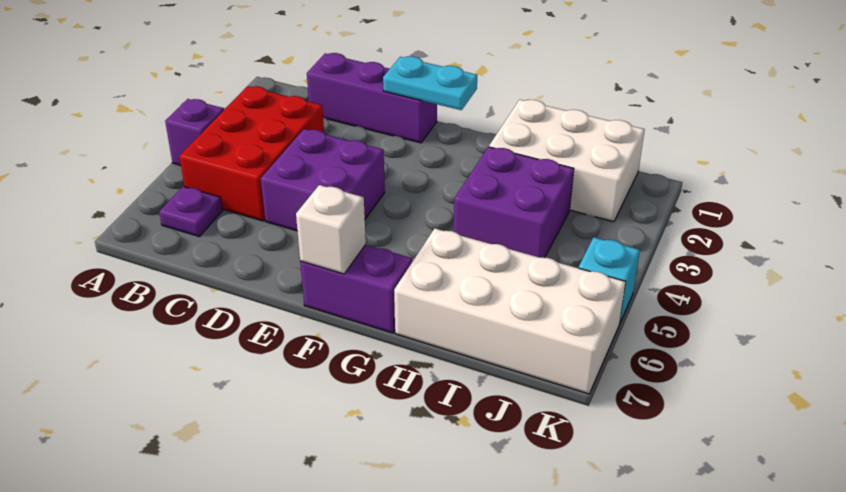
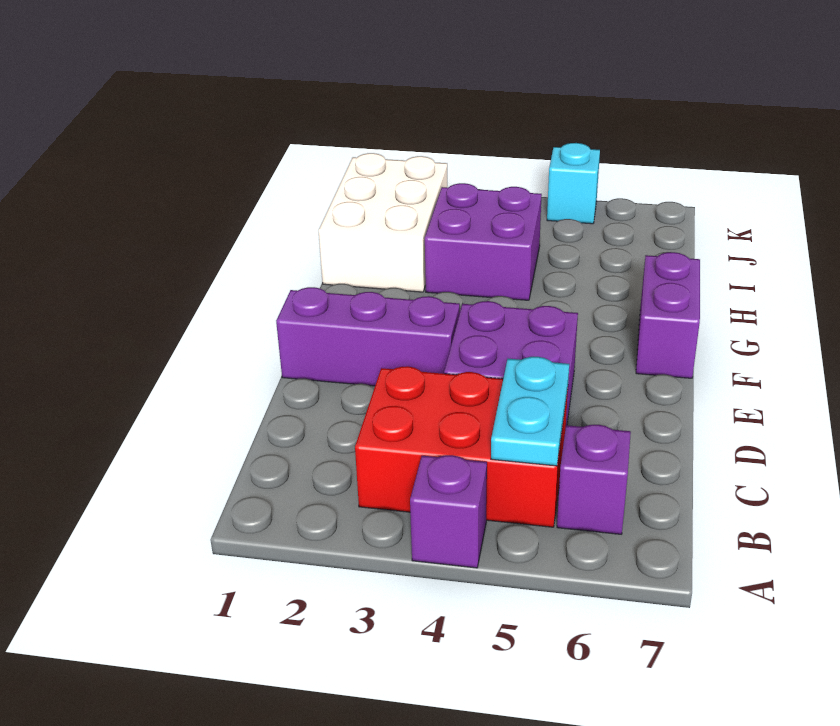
purple 1x1 plate [159,186,222,237] -> purple 1x1 brick [557,425,631,534]
purple 1x3 brick [307,53,437,143] -> purple 1x3 brick turned to [276,287,460,386]
cyan 1x2 plate [383,56,477,110] -> cyan 1x2 plate moved to [491,357,569,466]
white 1x1 brick [296,185,366,274] -> none
white 2x4 brick [394,229,626,394] -> none

